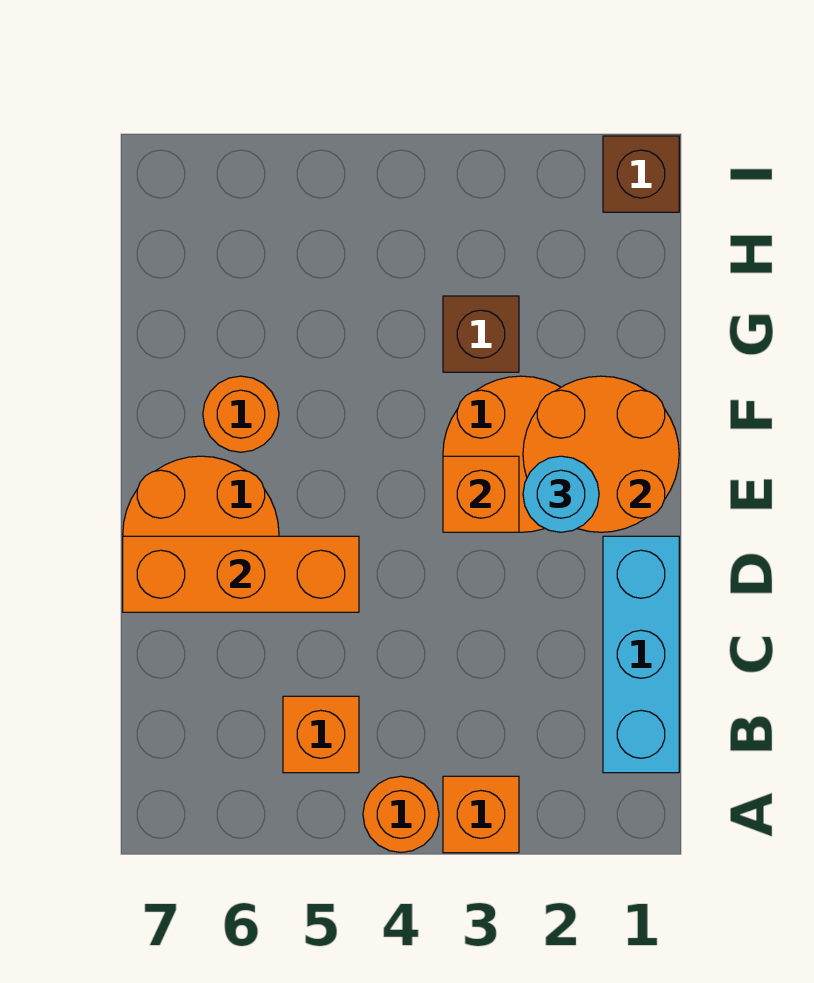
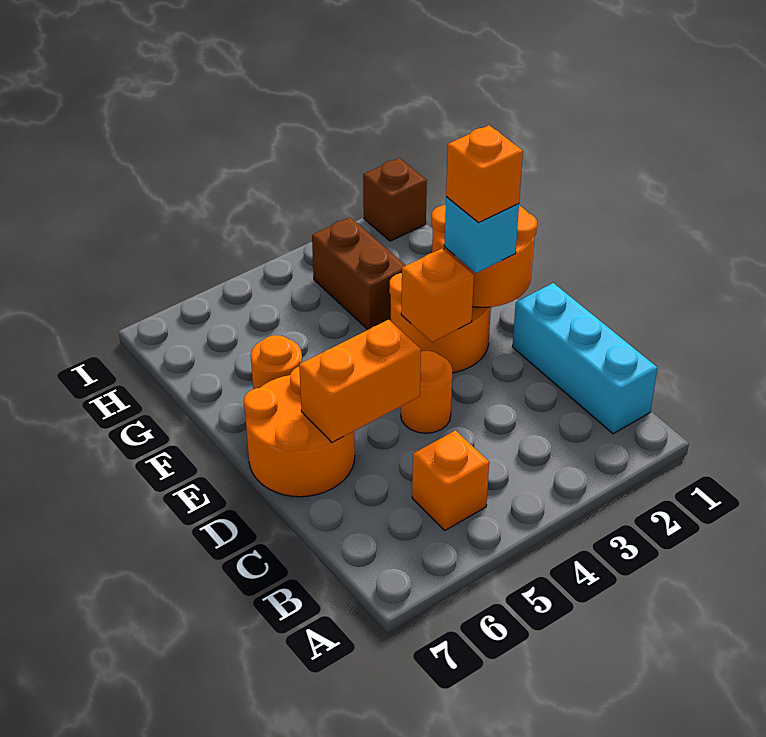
orange 1x1 brick [443,776,519,853] -> orange 1x1 brick moved to [446,125,523,223]
orange 1x1 round brick [363,776,439,852] -> orange 1x1 round brick moved to [401,351,453,433]
orange 1x3 brick [123,536,359,612] -> orange 1x2 brick [299,320,421,443]
cyan 1x1 round brick [523,456,599,532] -> cyan 1x1 brick [444,197,519,273]
brown 1x1 brick [443,296,519,372] -> brown 1x2 brick [312,217,406,330]

